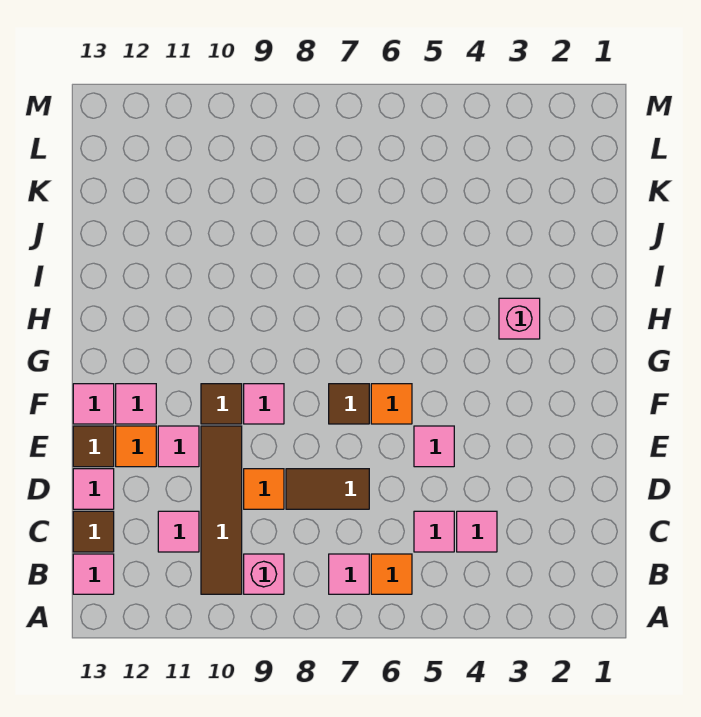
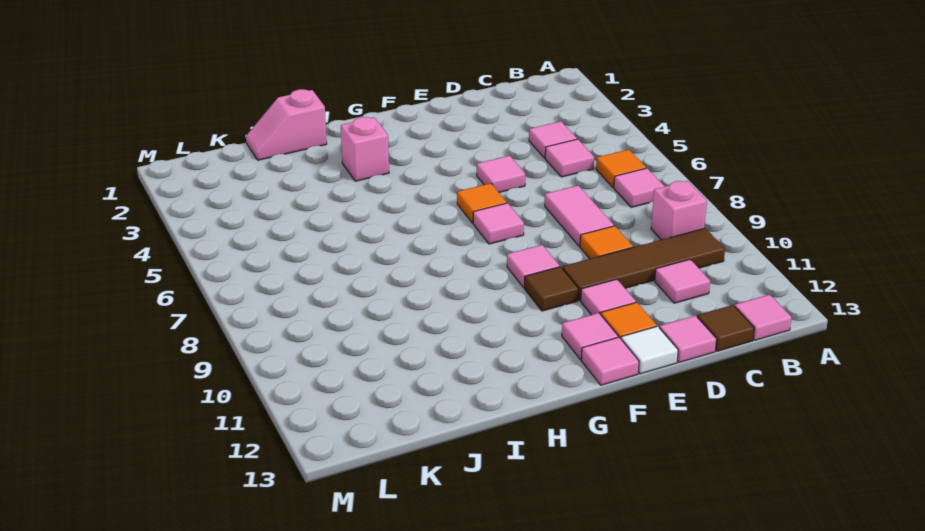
brown 1x2 tile [286,469,369,509] -> pink 1x2 tile [545,186,614,246]
brown 1x1 tile [73,426,114,467] -> white 1x1 tile [621,326,678,374]
brown 1x1 tile [329,384,369,424] -> pink 1x1 tile [473,203,524,244]
none -> pink 1x2 slope [246,89,327,160]

